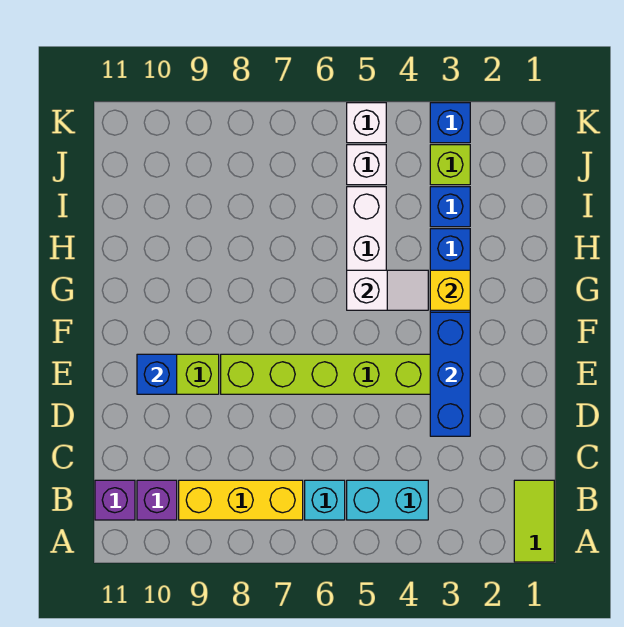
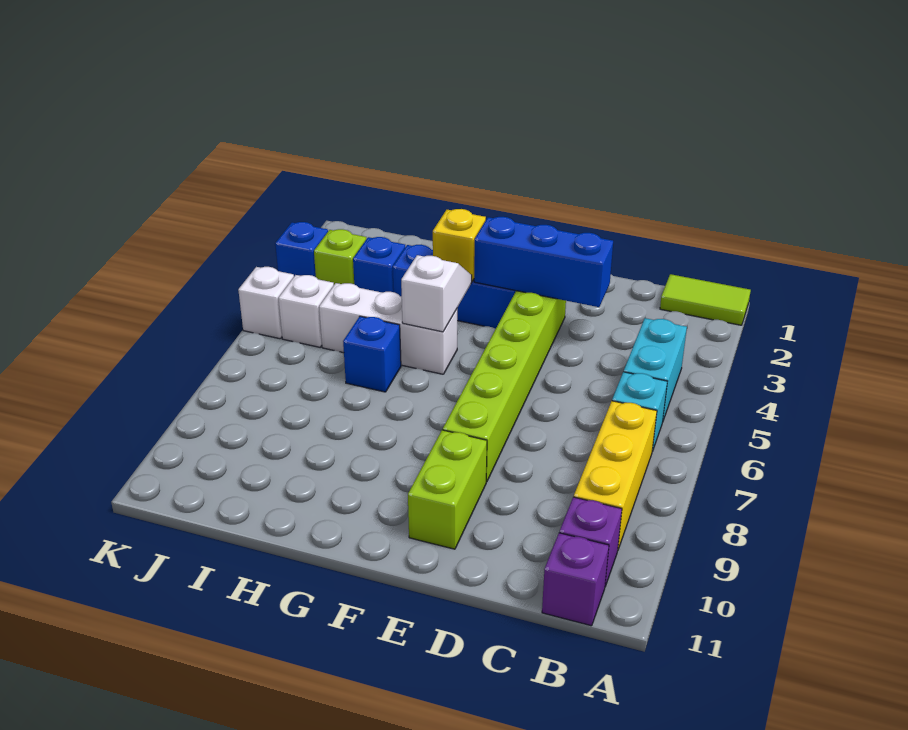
blue 1x1 brick [137,354,177,394] -> blue 1x1 brick moved to [343,316,401,392]

